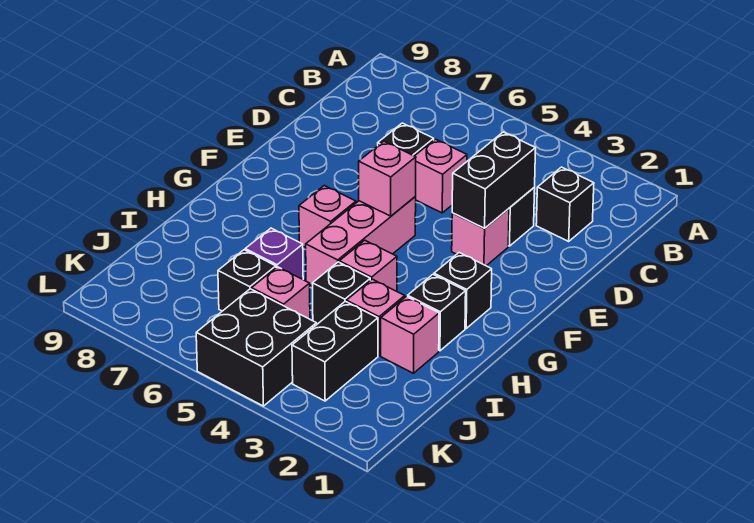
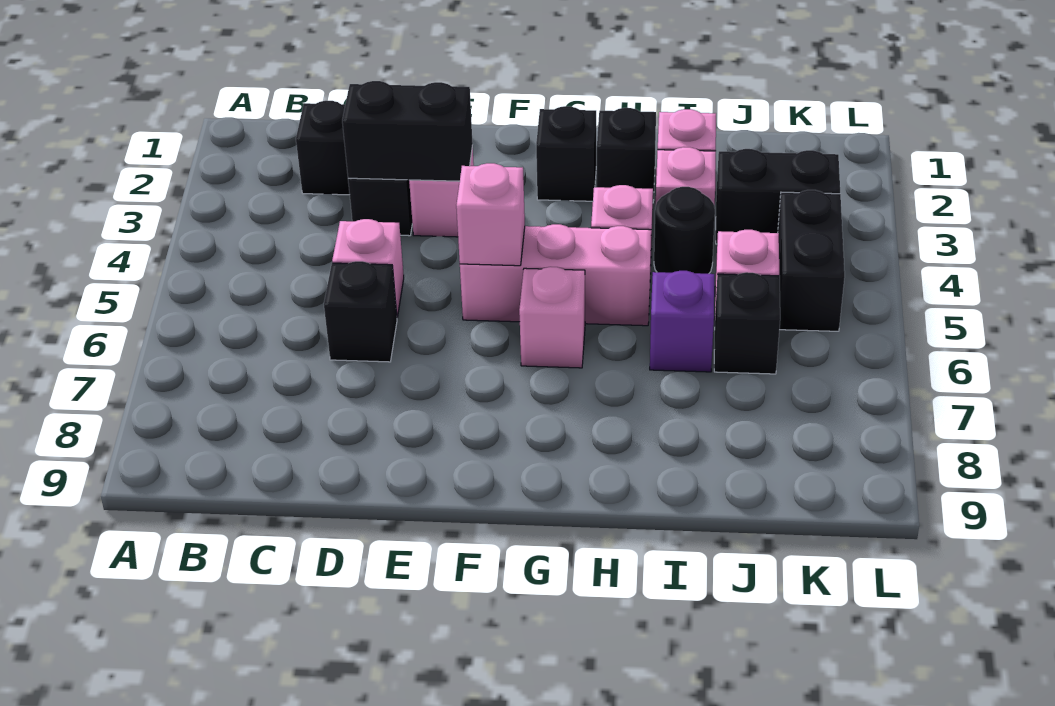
black 1x1 brick [313,262,370,324] -> black 1x1 round brick [654,187,715,274]
black 2x2 brick [196,289,317,406] -> black 1x2 brick [778,190,845,331]

